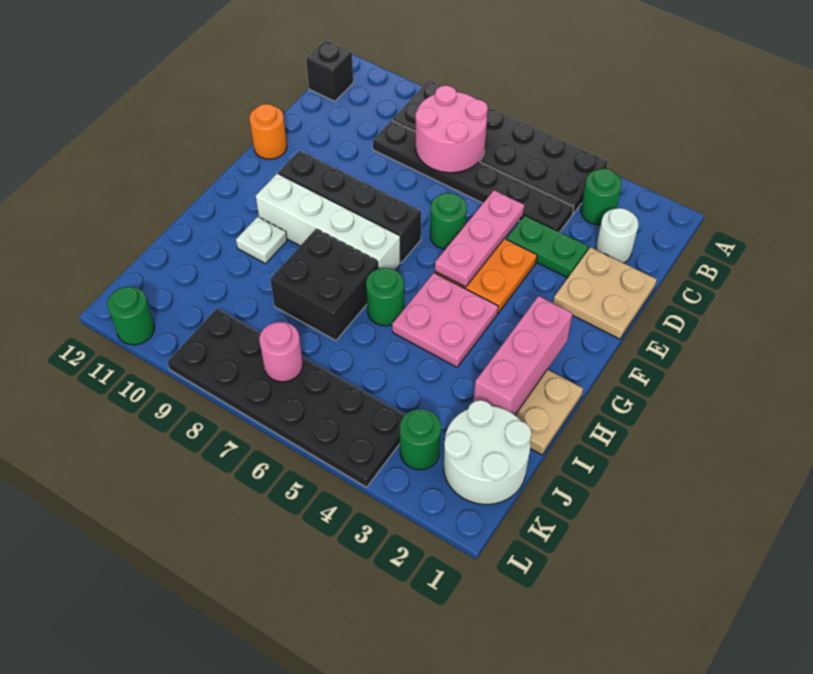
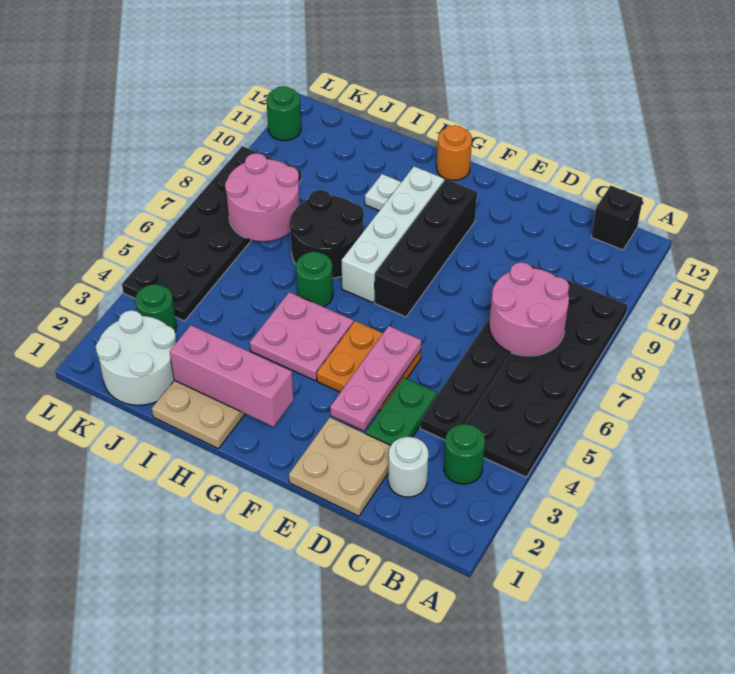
pink 1x3 plate [435,190,524,287] -> pink 1x3 plate turned to [330,326,421,431]
green 1x1 round brick [430,193,467,249] -> none
orange 1x1 round brick [249,104,287,159] -> orange 1x1 round brick moved to [437,125,472,180]
black 2x2 brick [270,229,379,341] -> black 2x2 round brick [290,190,364,278]
pink 1x1 round brick [259,322,303,382] -> pink 2x2 round brick [225,153,300,241]

